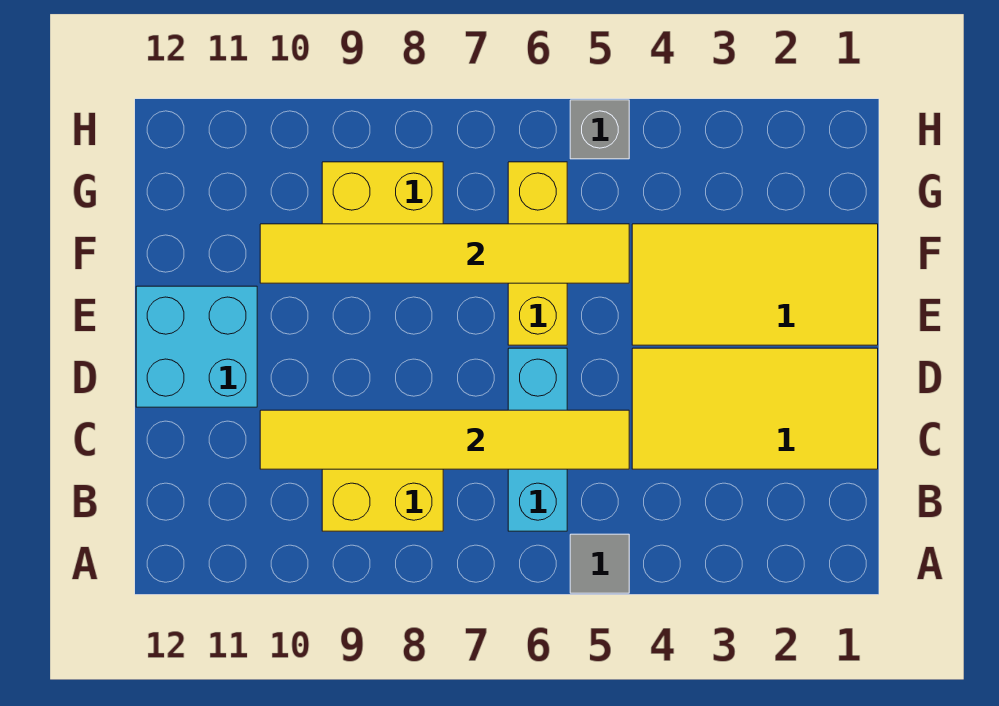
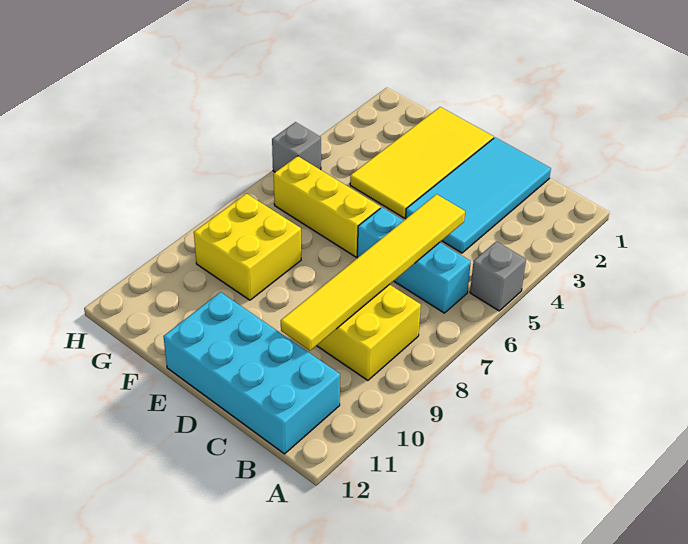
grey 1x1 tile [570,534,629,593] -> grey 1x1 brick [470,241,526,311]
yellow 2x4 tile [632,348,878,469] -> cyan 2x4 tile [406,137,551,253]
cyan 2x2 brick [136,286,257,407] -> cyan 2x4 brick [163,292,340,454]
yellow 1x6 tile [260,224,629,283] -> none

